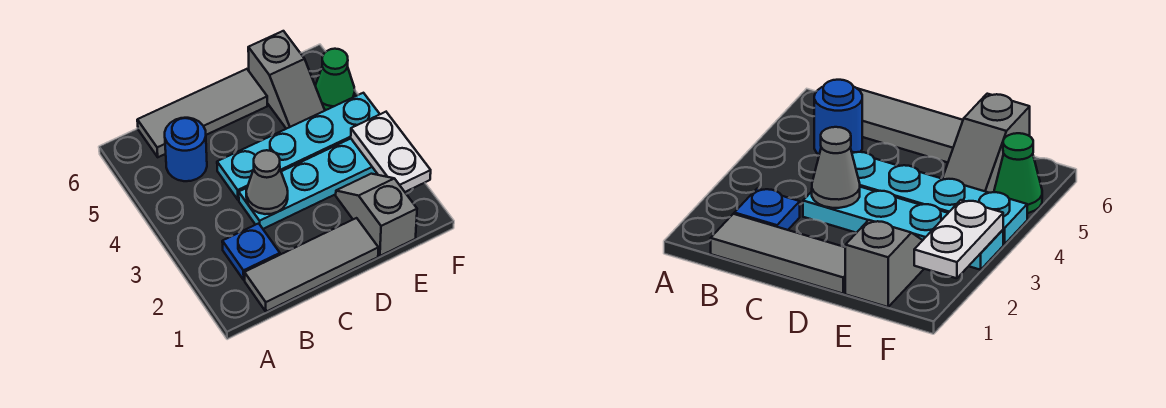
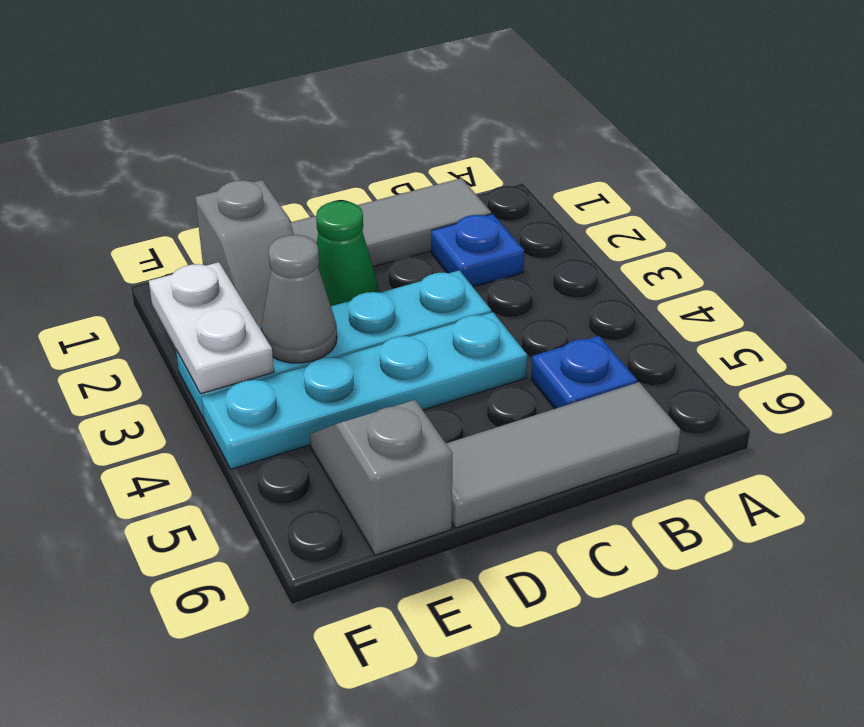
blue 1x1 round brick [165,118,207,181] -> blue 1x1 plate [531,336,637,409]
grey 1x1 cone [246,150,288,214] -> grey 1x1 cone moved to [261,235,337,363]
green 1x1 cone [315,49,355,110] -> green 1x1 cone moved to [316,201,379,306]

